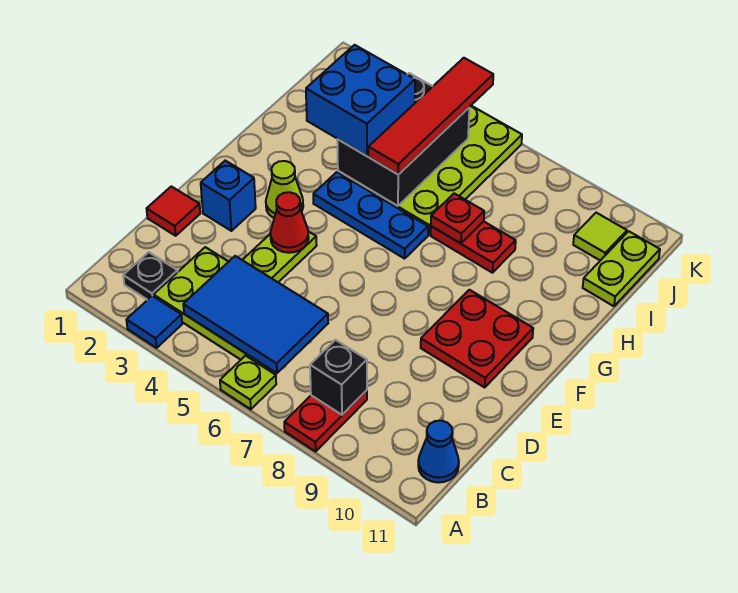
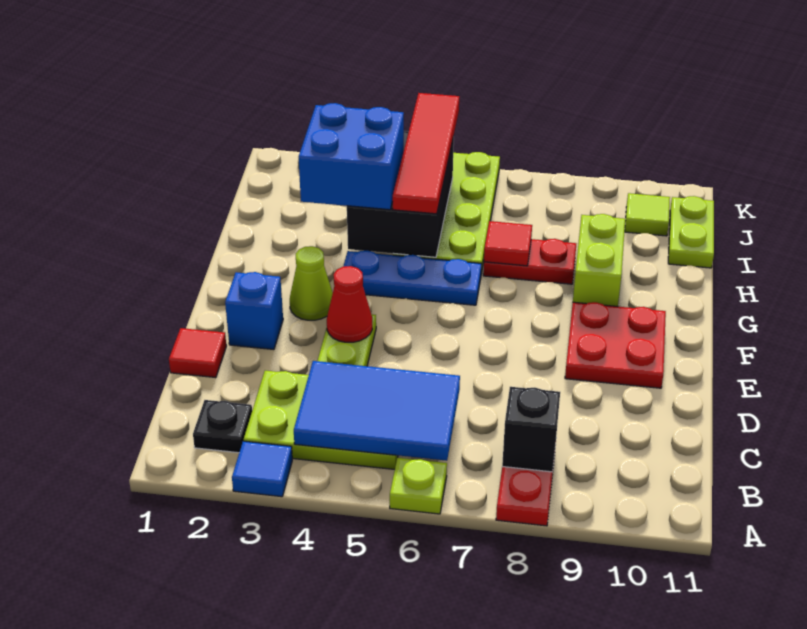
blue 1x1 cone [418,421,459,483] -> none
none -> lime 1x2 brick [573,214,625,307]
red 1x1 plate [431,193,484,243] -> red 1x1 tile [484,221,532,266]

